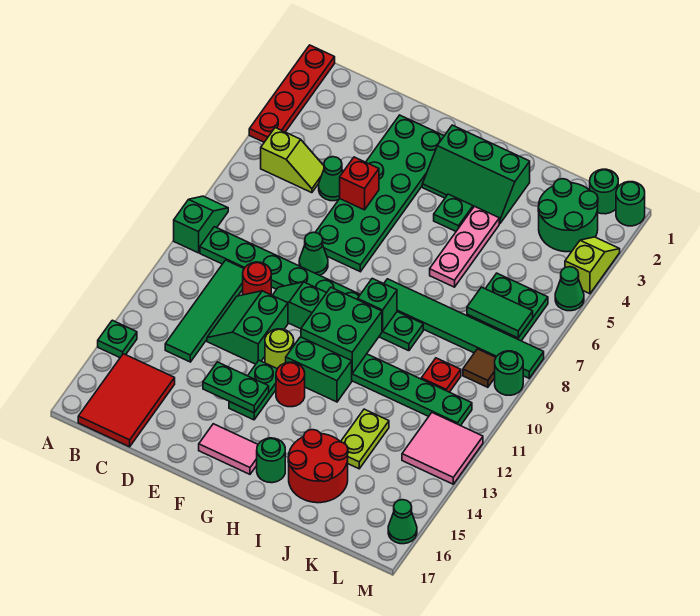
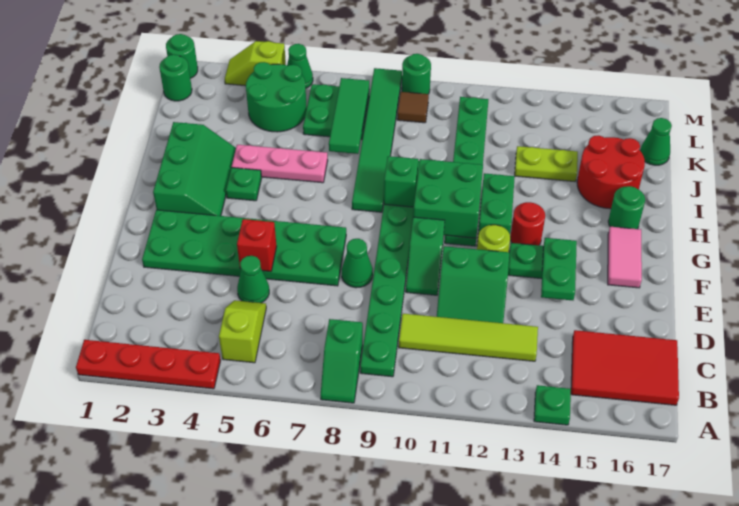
green 1x2 slope [174,196,228,253] -> green 1x2 slope turned to [321,319,363,403]
green 1x4 tile [165,260,244,362] -> lime 1x4 tile [399,314,538,361]
red 1x1 round brick [243,262,271,295] -> none
green 2x2 round brick [538,179,598,252] -> green 2x2 round brick moved to [246,62,307,132]
green 1x2 tile [467,287,533,338] -> green 1x3 tile [329,78,369,154]
red 1x1 plate [421,358,461,392] -> none
pink 2x2 tile [402,413,483,484] -> none
green 1x1 cone [388,500,417,544] -> green 1x1 cone moved to [640,118,672,165]

